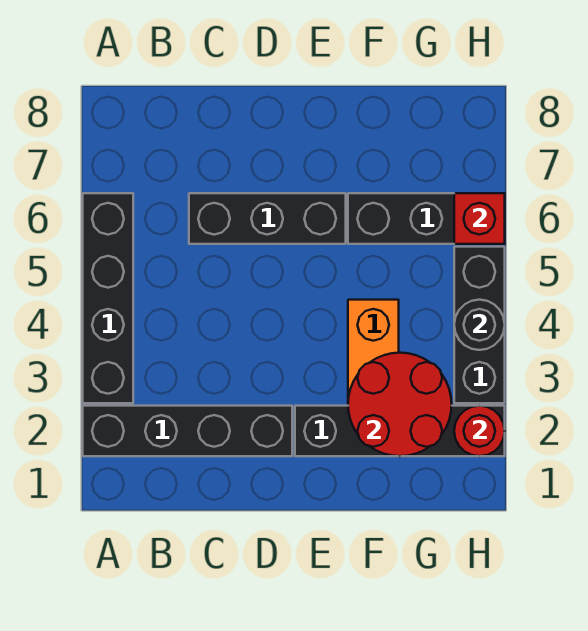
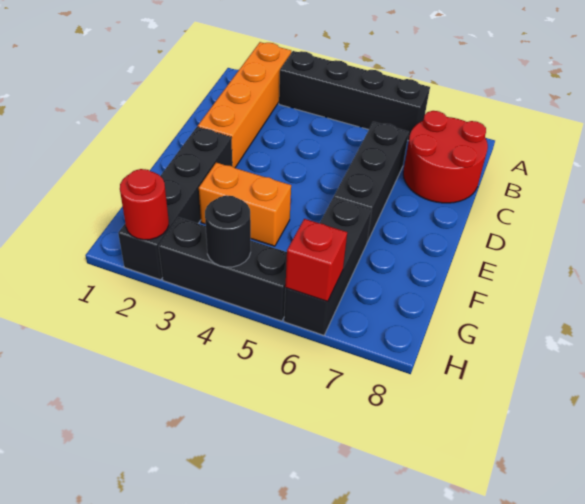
black 1x4 brick [83,406,292,456] -> orange 1x4 brick [198,42,291,168]
red 2x2 round brick [348,353,452,456] -> red 2x2 round brick moved to [403,111,488,203]

